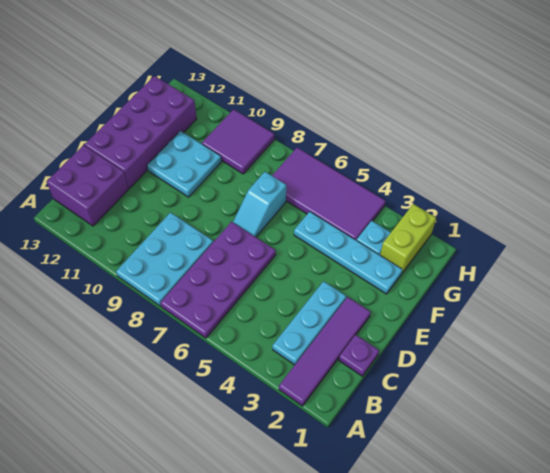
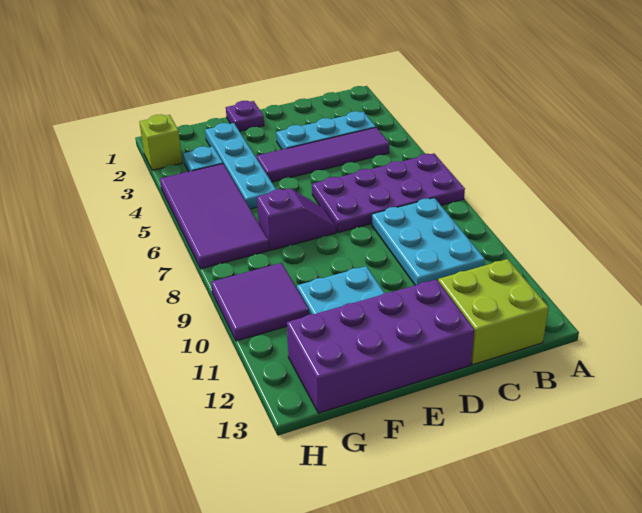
purple 1x4 tile [279,297,371,406] -> purple 1x4 tile moved to [257,127,389,182]
cyan 2x3 plate [116,213,213,306] -> cyan 2x3 plate turned to [371,198,485,285]
purple 2x2 brick [47,145,129,226] -> lime 2x2 brick [438,259,549,365]
purple 1x1 plate [339,335,379,376] -> purple 1x1 plate moved to [226,101,264,131]
cyan 1x2 slope [233,172,286,237] -> purple 1x2 slope [257,188,336,250]
lime 1x2 brick [380,204,436,273] -> lime 1x1 brick [139,114,182,170]

